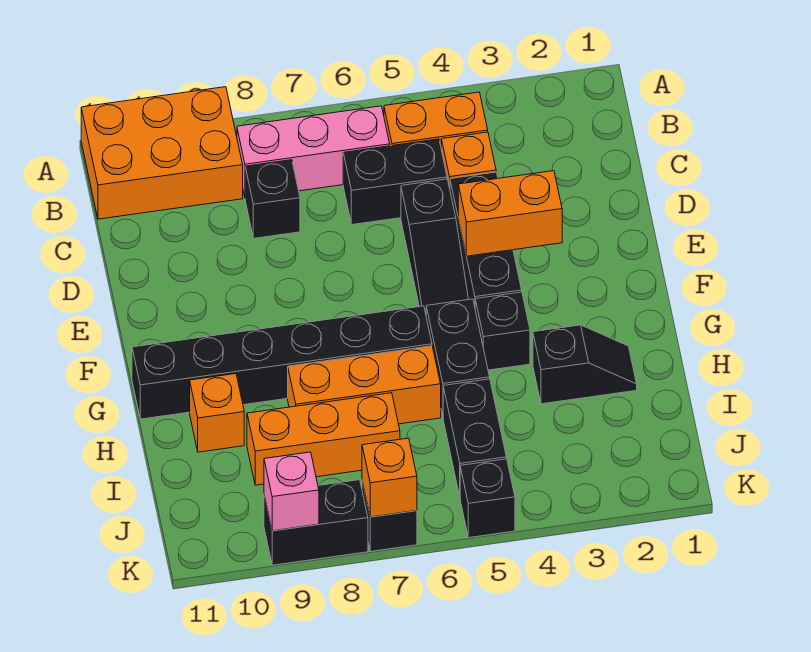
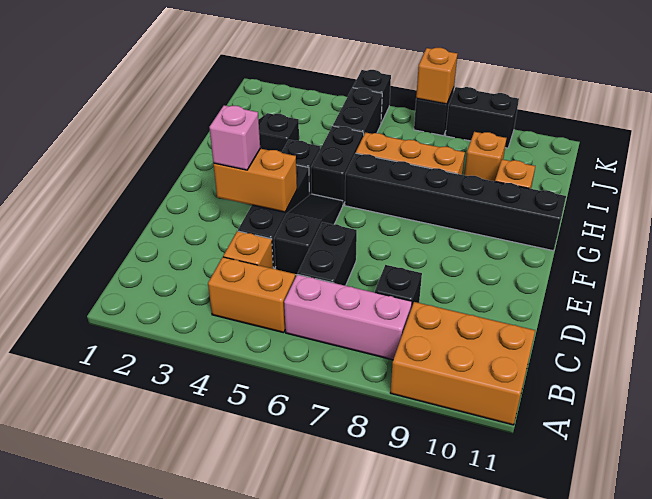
black 1x2 brick [343,139,447,225] -> black 1x2 brick turned to [298,222,357,286]
orange 1x3 brick [247,393,400,485] -> orange 1x1 brick [464,132,506,181]
pink 1x1 brick [264,452,319,531] -> pink 1x1 brick moved to [209,105,260,170]

